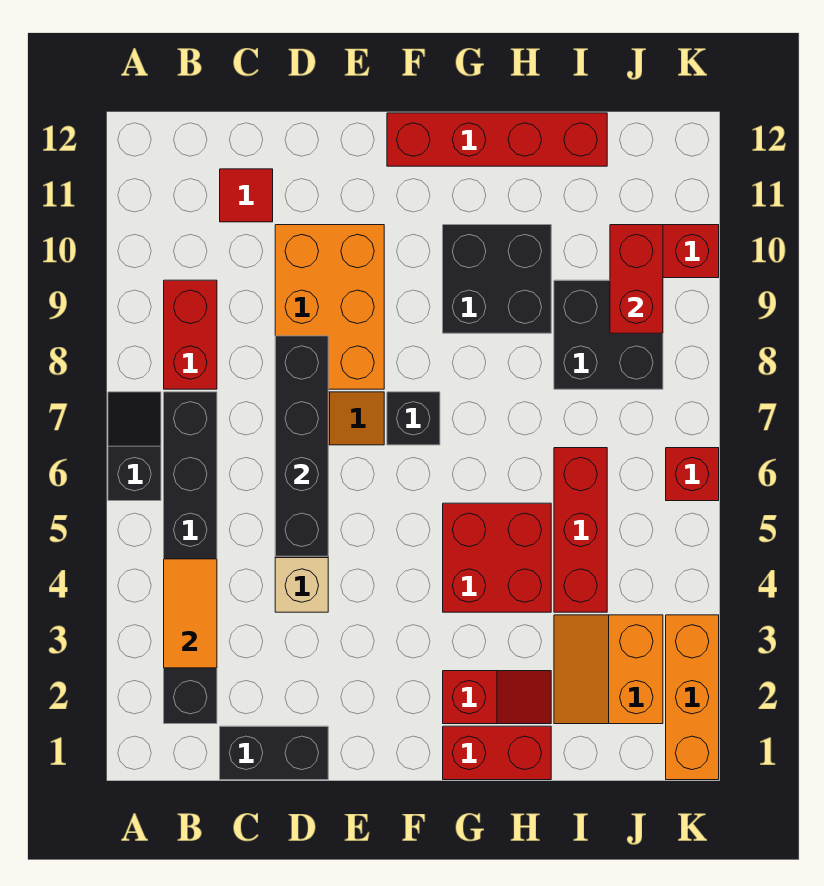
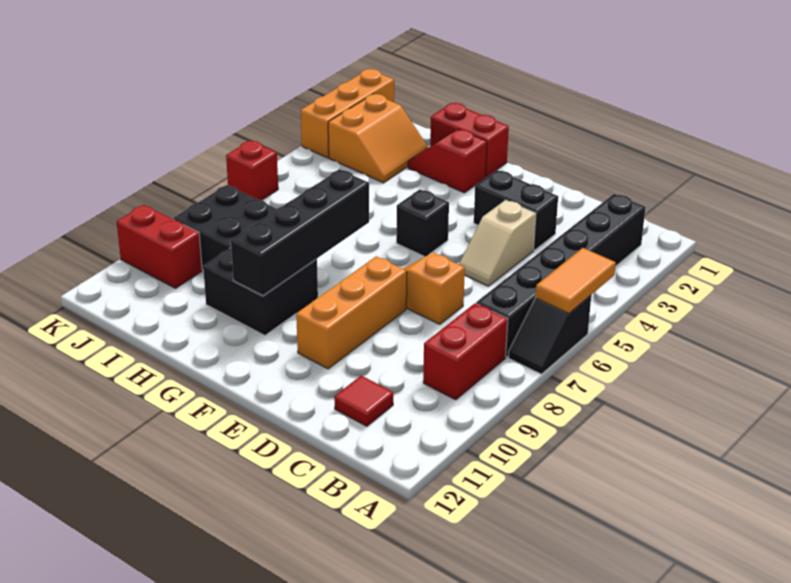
orange 1x2 tile [164,559,217,668] -> orange 1x2 tile moved to [535,248,616,313]
black 1x2 brick [220,726,328,780] -> black 1x2 brick moved to [474,170,558,250]
black 1x4 brick [275,336,328,556] -> black 1x4 brick moved to [231,170,369,296]
orange 2x3 brick [275,225,384,389] -> orange 1x3 brick [296,256,407,369]
black 1x1 brick [387,392,440,445] -> black 1x1 brick moved to [396,190,449,257]
red 1x4 brick [387,113,607,166] -> none
red 2x2 brick [443,503,551,612] -> none
red 1x3 brick [554,448,607,612] -> none
red 1x2 brick [610,225,663,333] -> none

